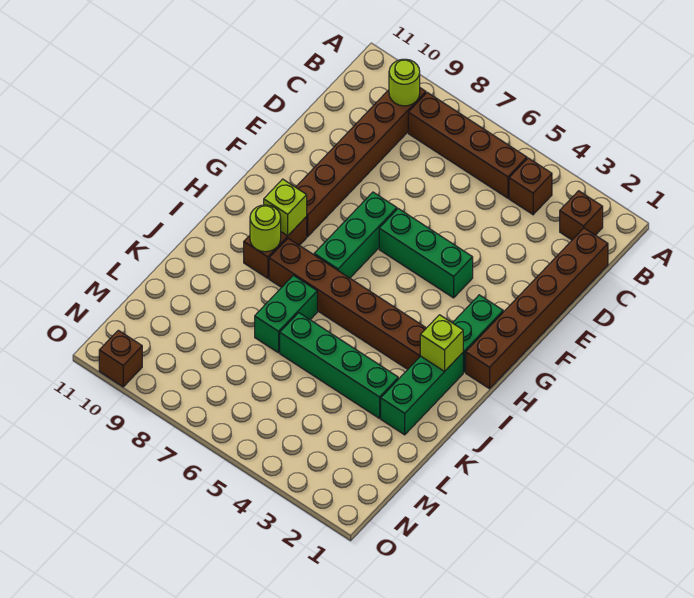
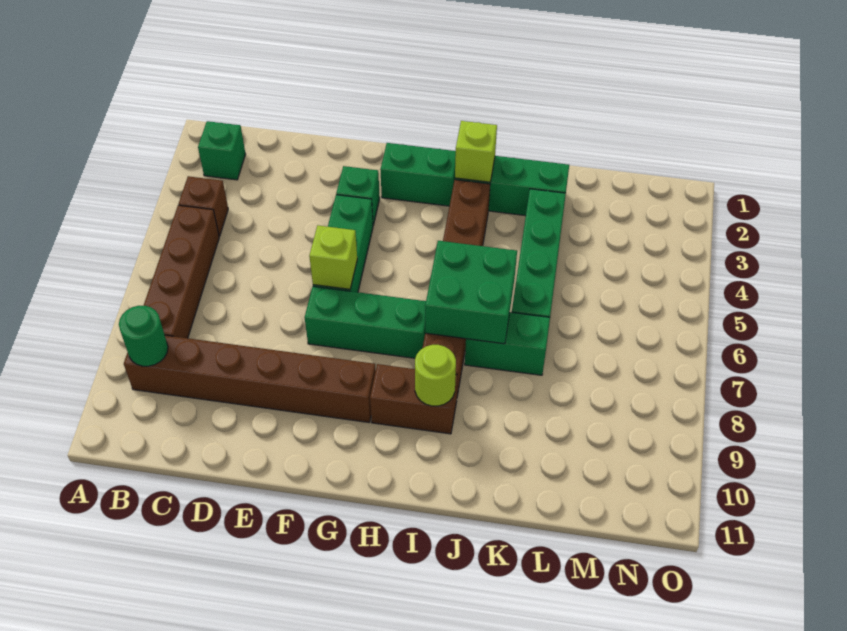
brown 1x1 brick [560,191,603,240] -> green 1x1 brick [198,121,246,180]
lime 1x1 round brick [389,59,420,106] -> green 1x1 round brick [119,306,168,366]
brown 1x6 brick [466,228,608,389] -> none
none -> green 1x1 brick [336,166,380,225]
lime 1x1 brick [264,179,307,236] -> lime 1x1 brick moved to [309,225,357,289]
none -> green 2x2 brick [425,241,517,344]
brown 1x1 brick [99,330,142,387] -> none

